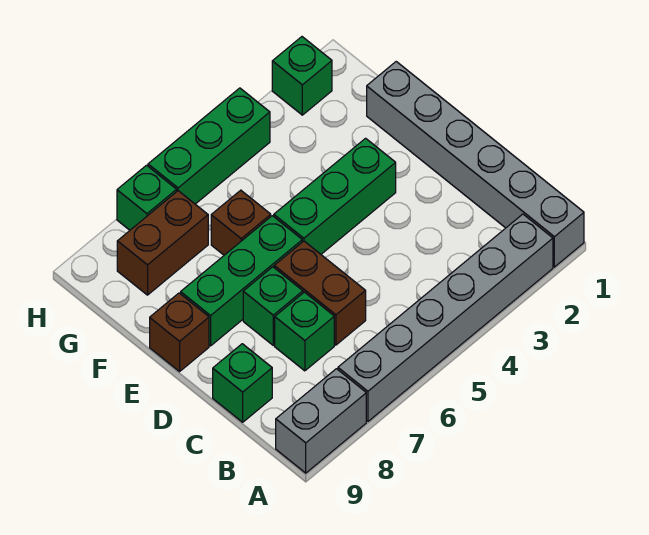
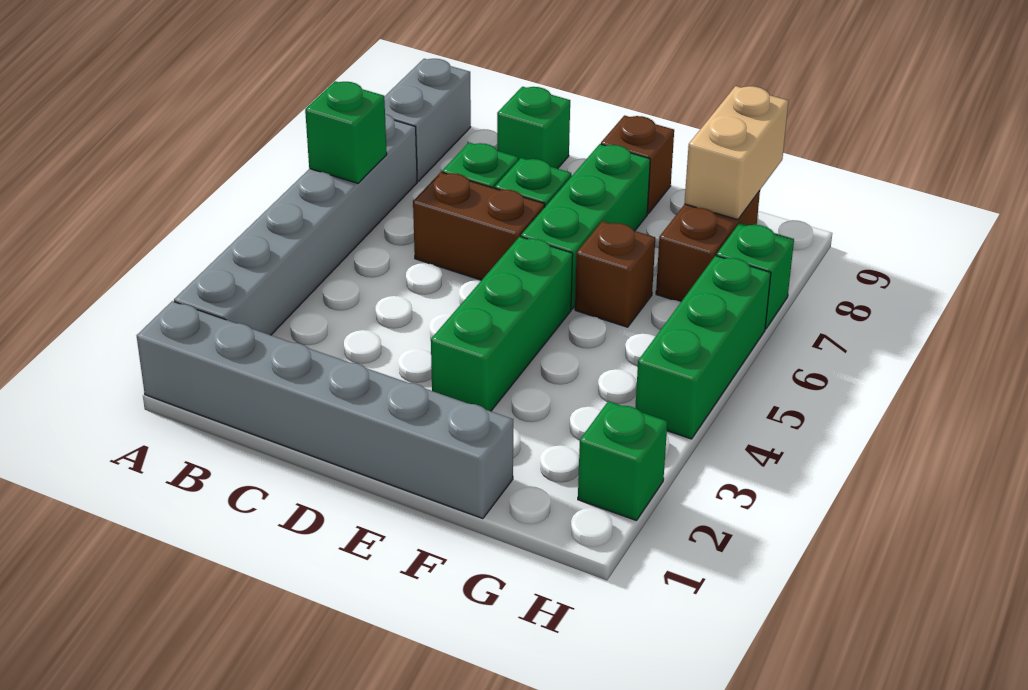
none -> green 1x1 brick [305,81,387,183]
none -> tan 1x2 brick [684,86,788,220]

